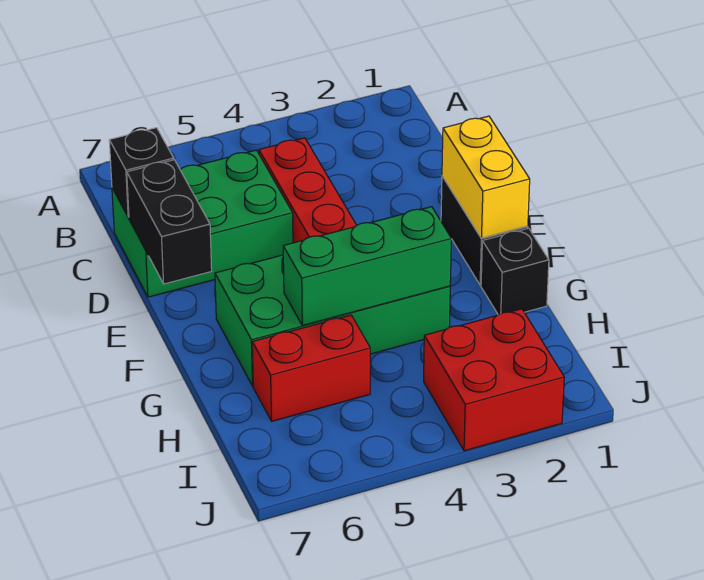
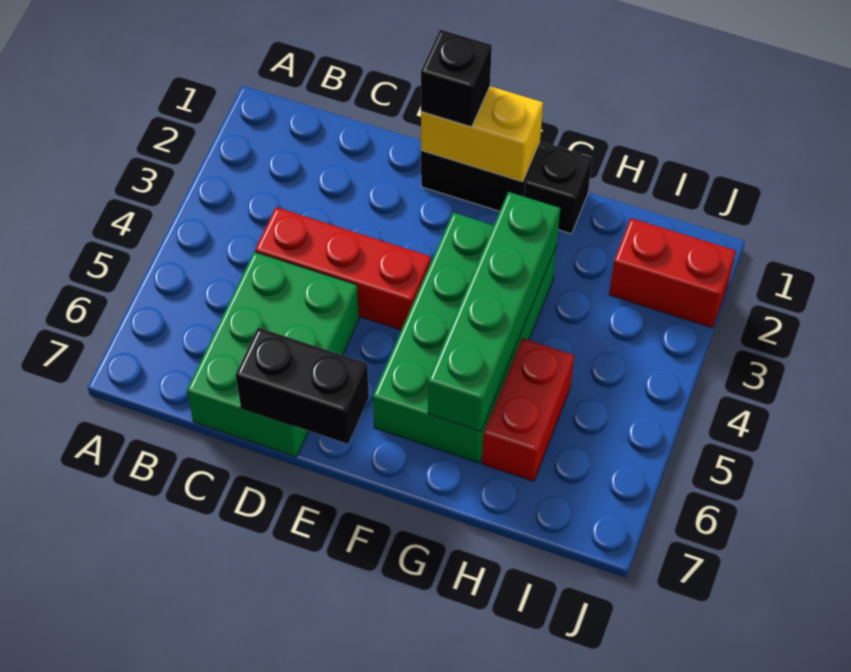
black 1x1 brick [109,128,174,217] -> black 1x1 brick moved to [421,30,492,127]
green 1x3 brick [283,207,451,326] -> green 1x4 brick [428,192,560,432]
red 2x2 brick [424,309,564,451] -> red 1x2 brick [609,218,736,328]

